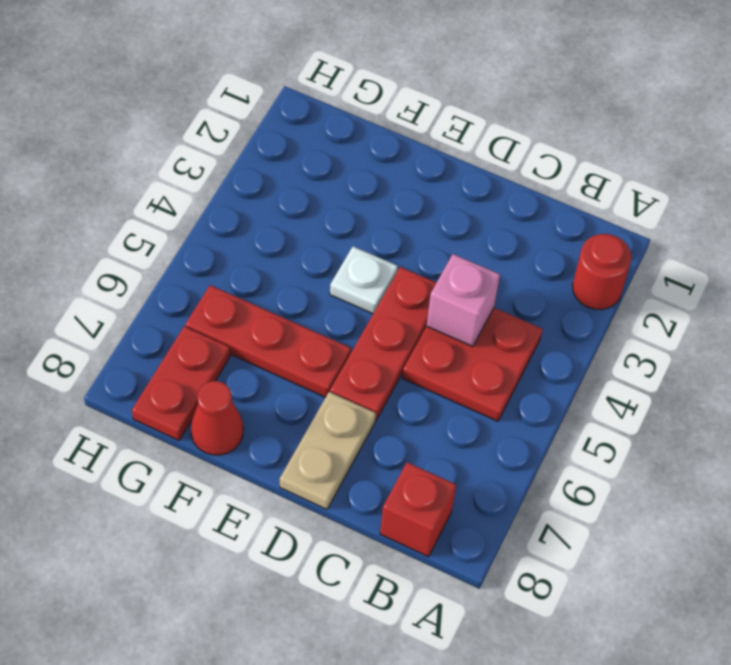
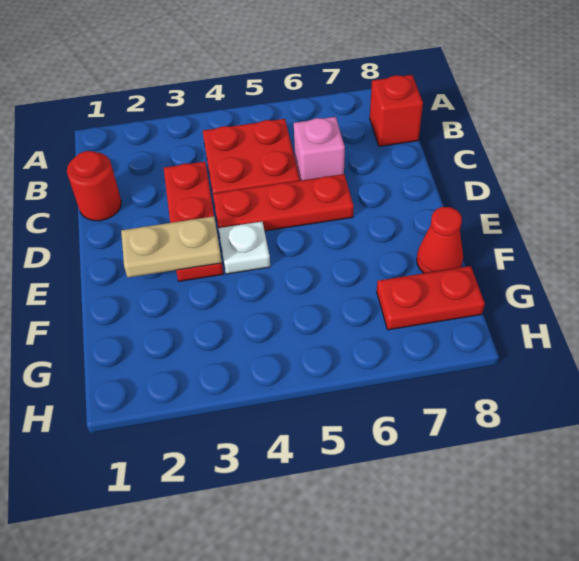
red 1x1 round brick [572,234,632,309] -> red 1x1 round brick moved to [67,151,121,221]
pink 1x1 brick [427,254,500,347] -> pink 1x1 brick moved to [294,117,345,181]
tan 1x2 plate [280,392,376,509] -> tan 1x2 plate moved to [121,216,222,277]
red 1x3 plate [185,285,351,397] -> red 1x3 plate moved to [164,162,223,281]

